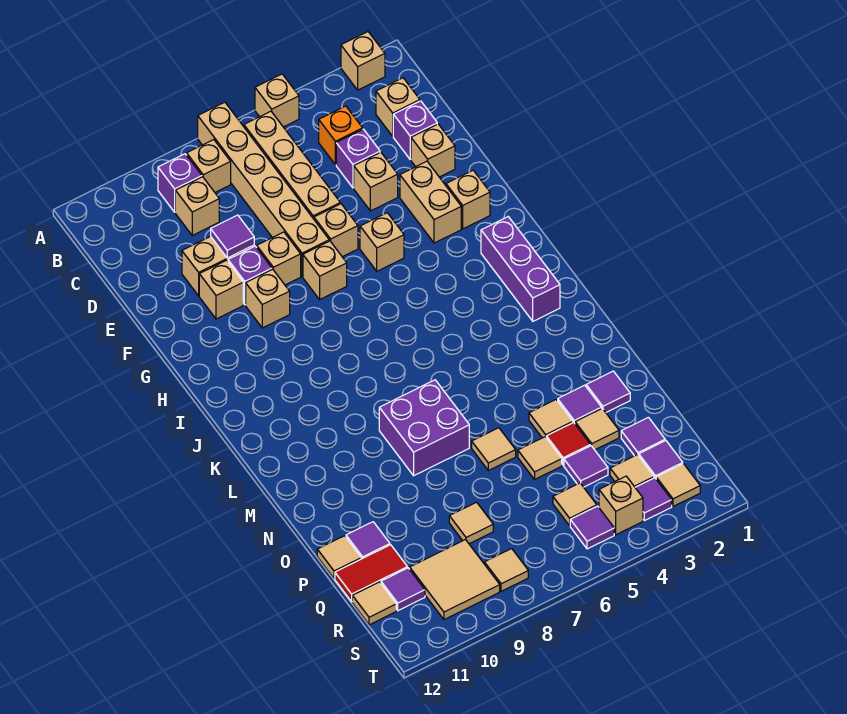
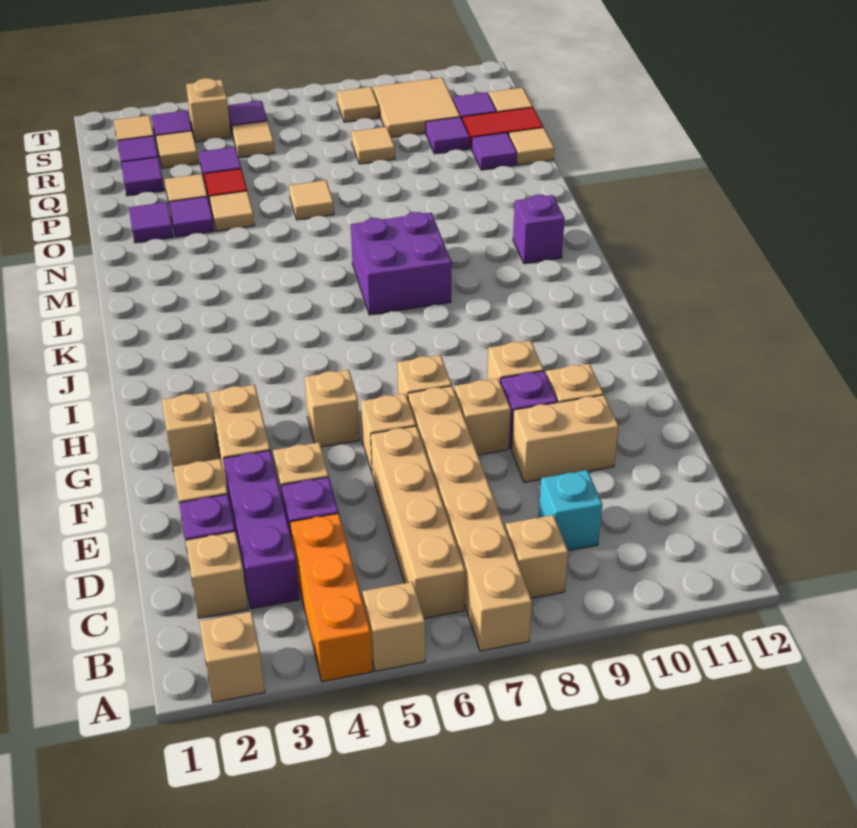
purple 1x1 brick [158,154,202,212] -> purple 1x1 brick moved to [513,195,565,264]
orange 1x1 brick [319,106,363,165] -> orange 1x3 brick [290,513,372,682]
tan 1x1 brick [175,177,219,235] -> cyan 1x1 brick [538,470,602,551]
purple 1x1 tile [211,215,254,258] -> purple 1x1 tile moved to [426,117,470,154]
purple 1x3 brick [481,217,560,321] -> purple 1x3 brick moved to [223,450,300,609]
purple 2x2 brick [379,380,469,476] -> purple 2x2 brick moved to [351,212,452,315]
tan 1x1 tile [518,437,562,479] -> none

